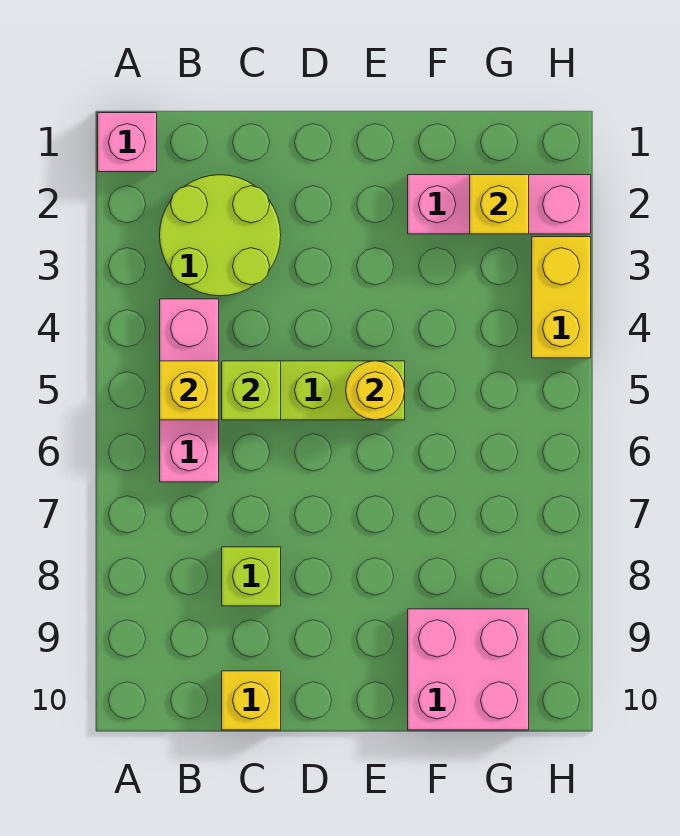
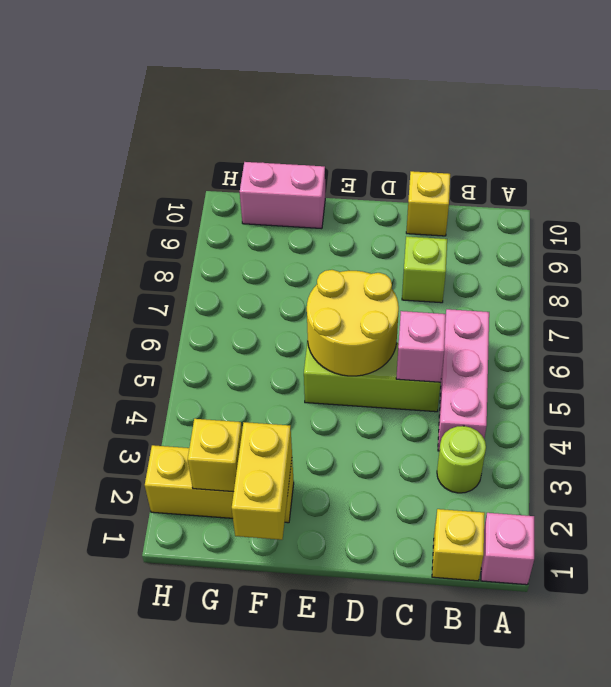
lime 2x2 round brick [160,175,281,296] -> lime 1x1 round brick [437,426,486,493]
yellow 1x1 brick [160,361,219,420] -> yellow 1x1 brick moved to [432,509,485,581]
lime 1x1 brick [222,361,281,420] -> pink 1x1 brick [396,311,446,382]
yellow 1x1 round brick [346,361,405,420] -> yellow 2x2 round brick [307,270,399,376]
pink 1x3 brick [408,175,591,234] -> yellow 1x3 brick [145,445,294,523]
pink 2x2 brick [408,609,529,730] -> pink 1x2 brick [240,162,325,229]
yellow 1x2 brick [532,237,591,358] -> yellow 1x2 brick moved to [232,422,292,540]

